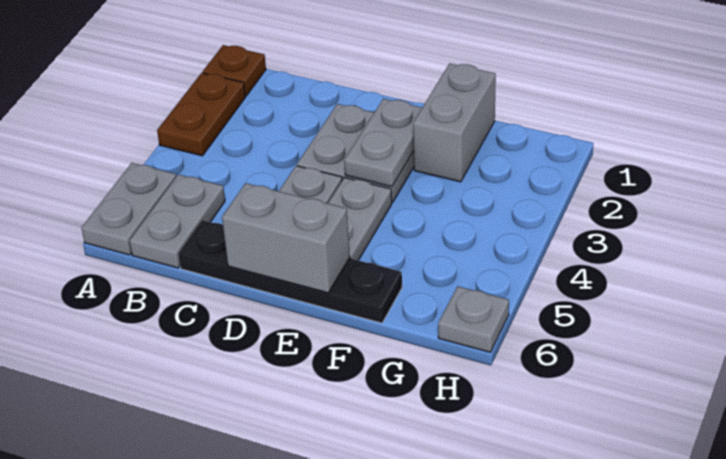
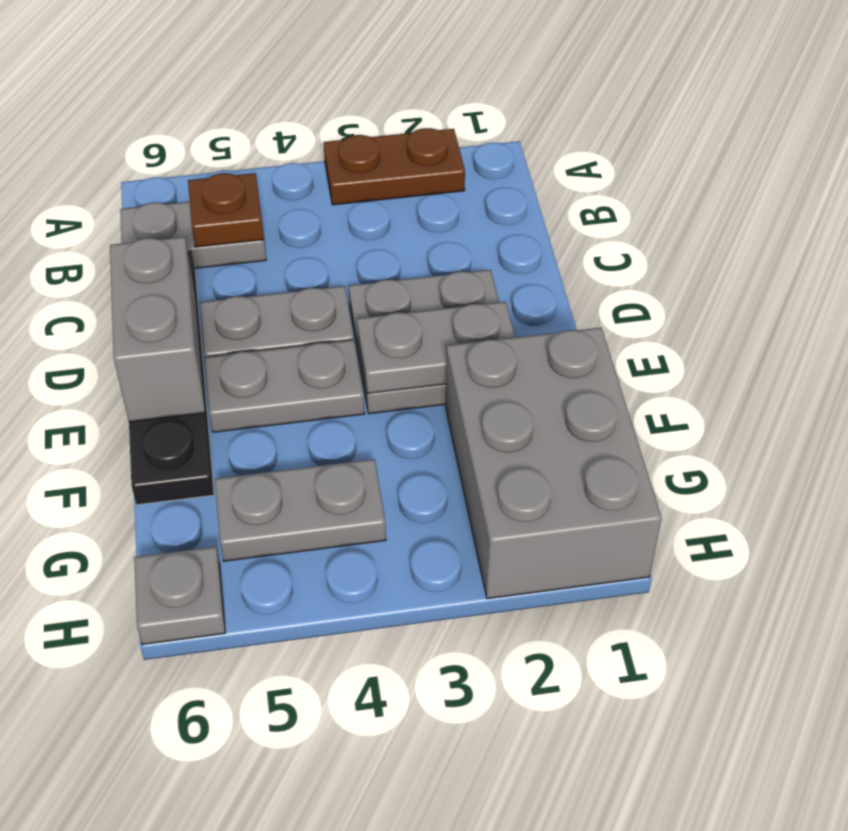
brown 1x1 plate [203,45,266,96] -> brown 1x1 plate moved to [188,173,264,247]
grey 1x2 plate [82,163,176,255] -> grey 1x2 plate moved to [215,459,386,561]
grey 1x2 brick [413,63,496,182] -> grey 2x3 brick [446,328,662,599]

